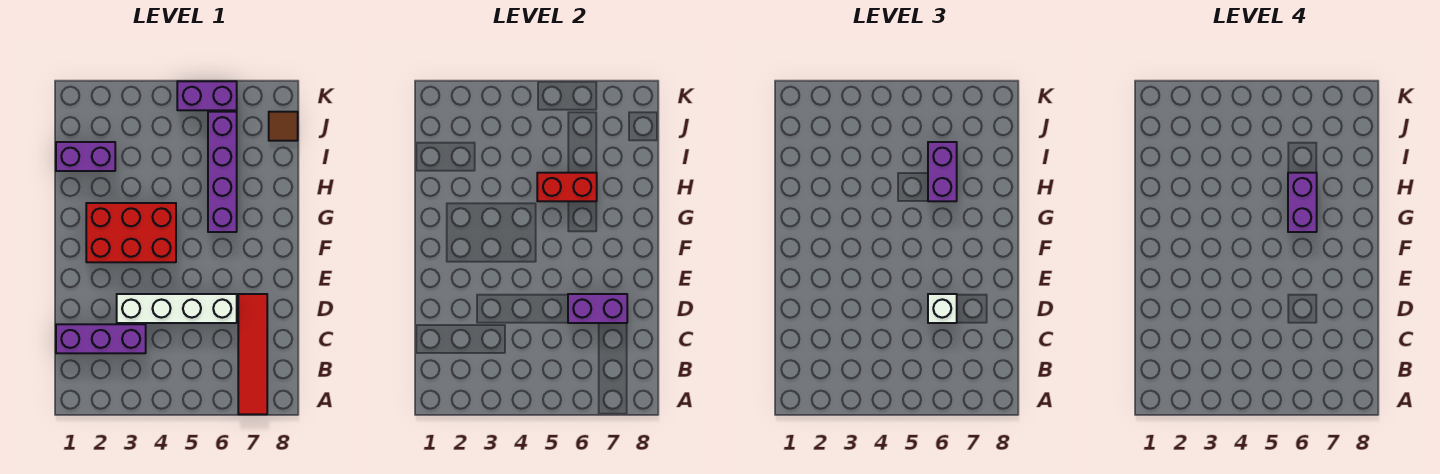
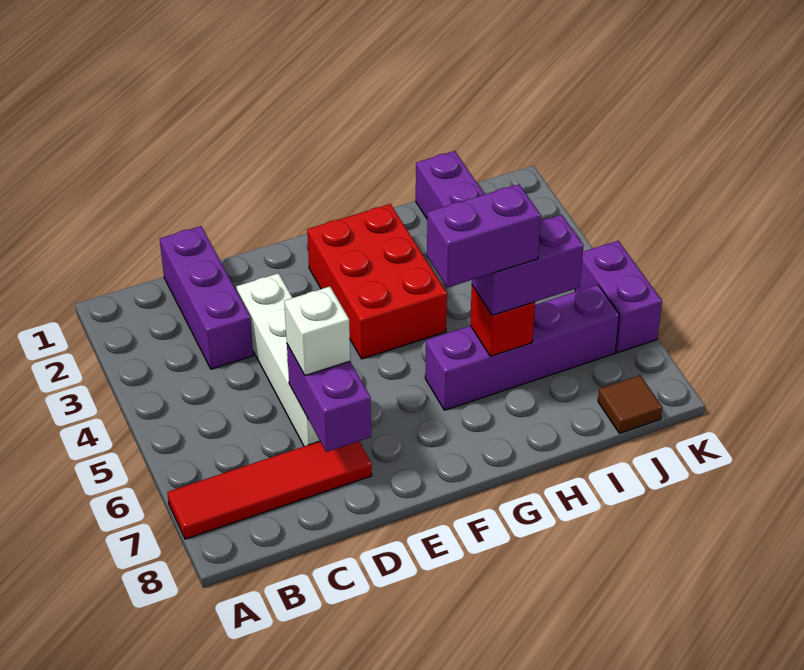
red 1x2 brick [537,173,597,201] -> red 1x1 brick [470,286,535,356]

